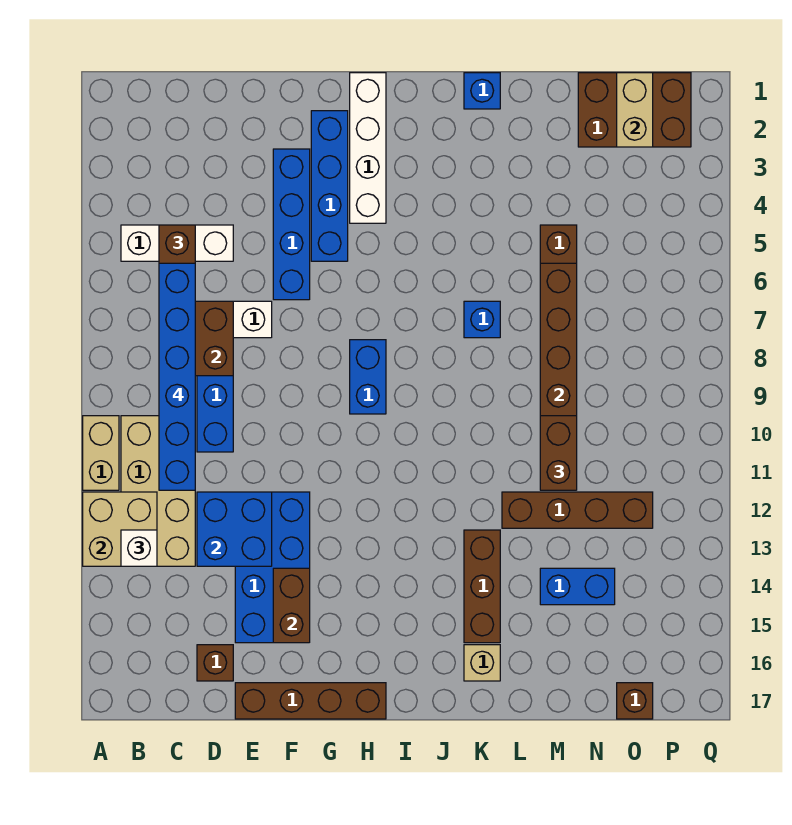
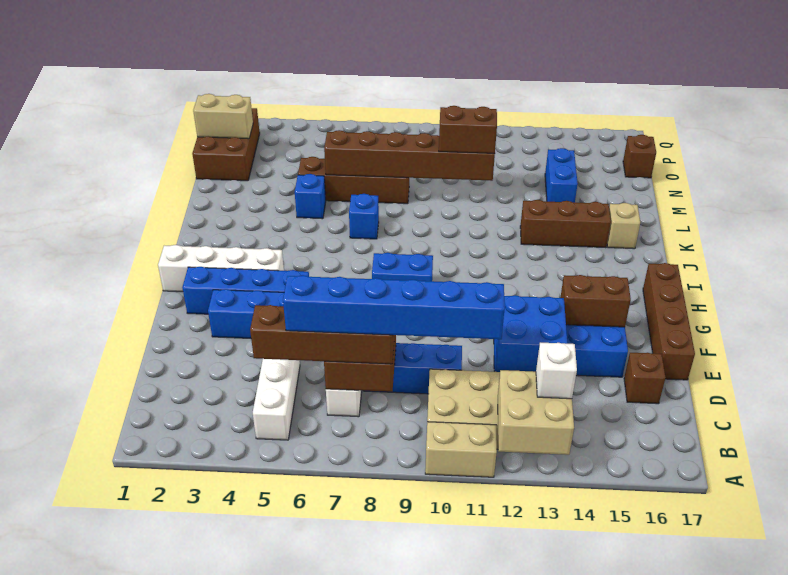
blue 1x1 brick [464,73,500,109] -> blue 1x1 brick moved to [295,174,326,219]
brown 1x4 brick [502,492,653,528] -> none

